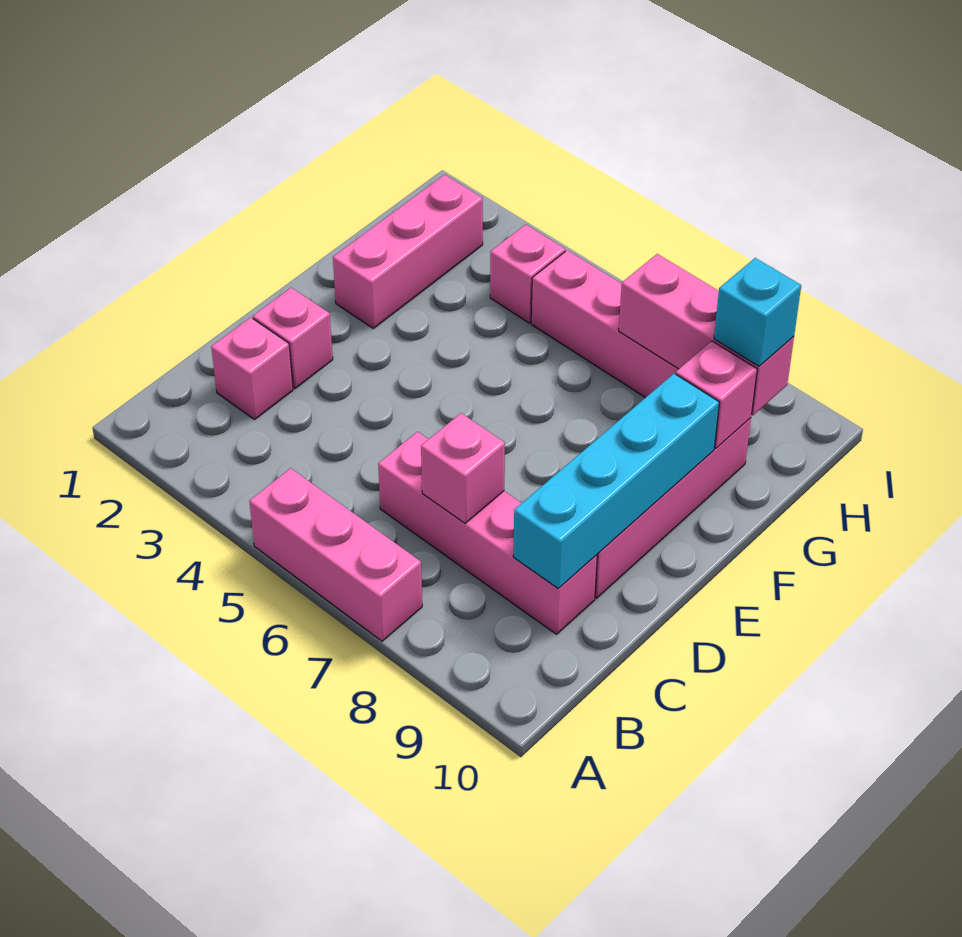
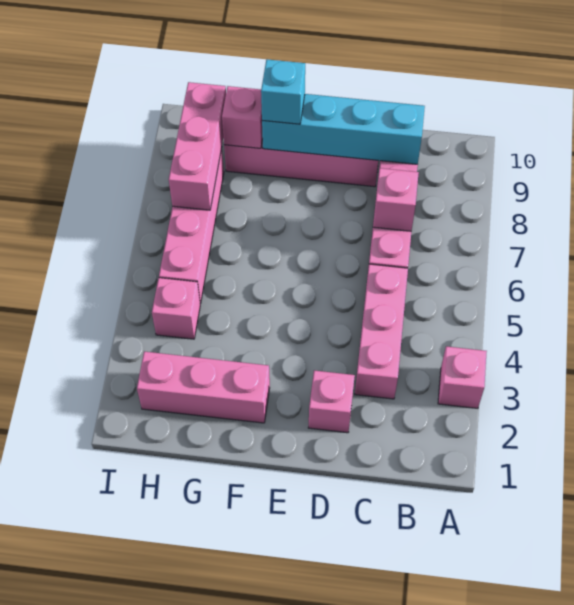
pink 1x3 brick [249,468,422,641] -> pink 1x3 brick moved to [355,264,408,399]
pink 1x1 brick [211,317,293,420] -> pink 1x1 brick moved to [438,346,487,408]
cyan 1x1 brick [714,258,801,366] -> cyan 1x1 brick moved to [261,59,305,124]

